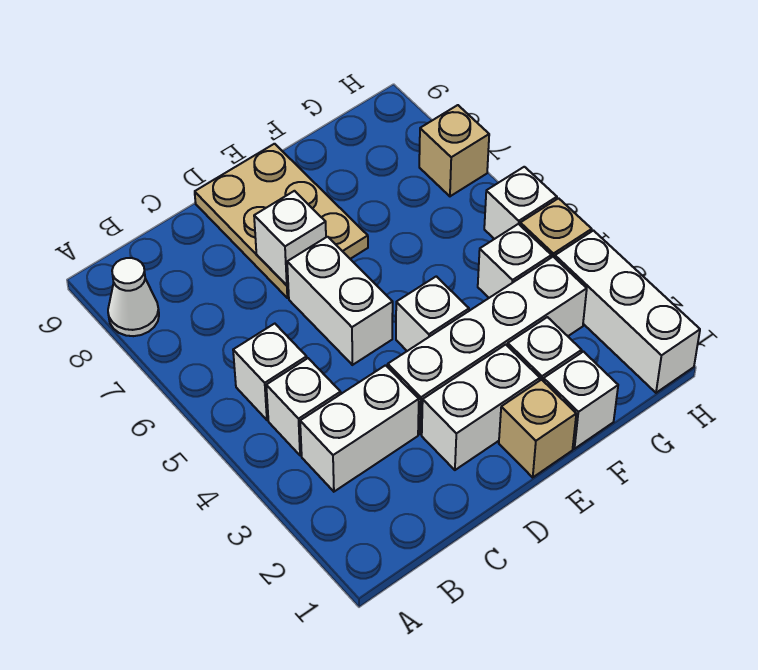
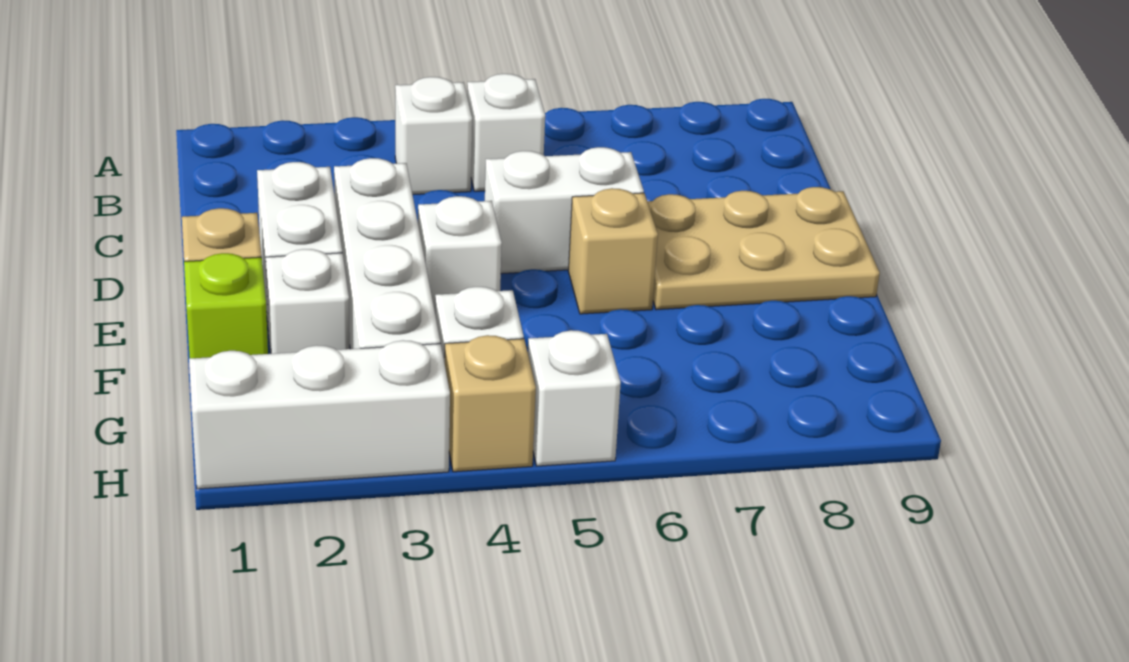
white 1x1 cone [108,258,159,336] -> none
white 1x2 brick [300,365,419,492] -> none
white 1x1 brick [254,191,326,285] -> none
white 1x1 brick [543,352,618,449] -> lime 1x1 brick [184,253,268,358]
tan 1x1 brick [419,105,489,196] -> tan 1x1 brick moved to [568,188,658,314]

